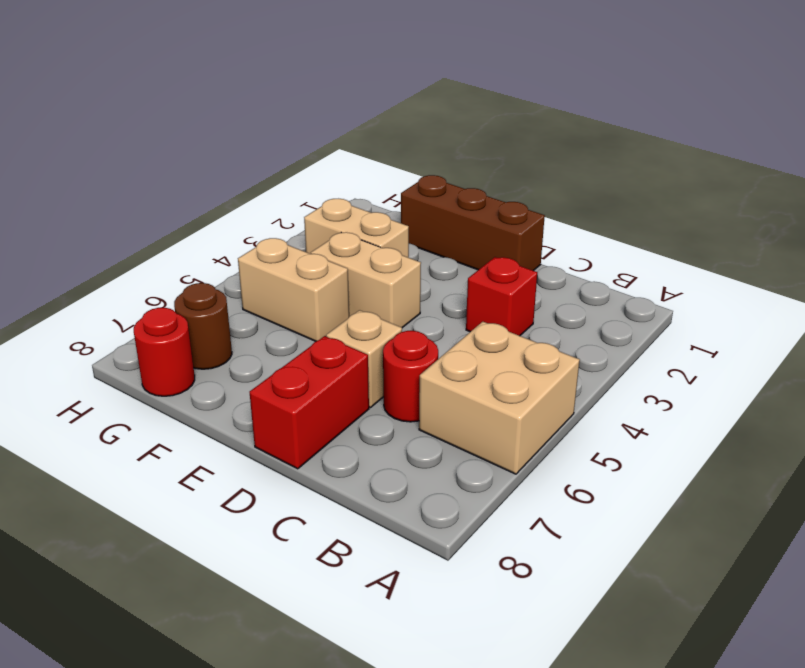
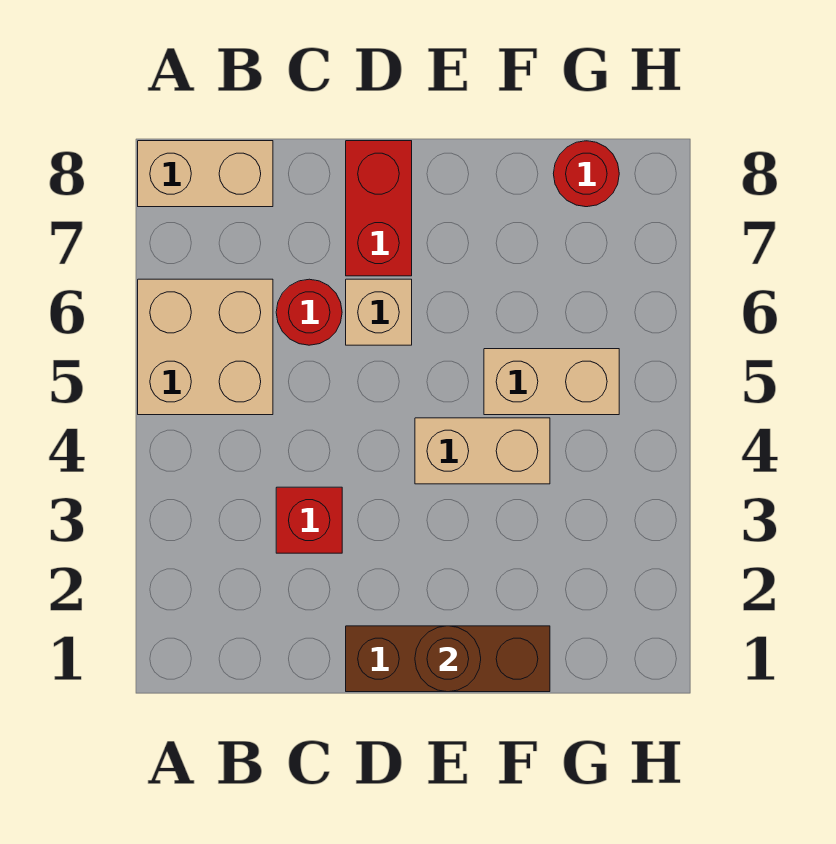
tan 1x2 brick [304,199,409,258] -> tan 1x2 brick moved to [138,141,273,207]
brown 1x1 round brick [174,283,232,369] -> brown 1x1 round brick moved to [415,626,481,692]

